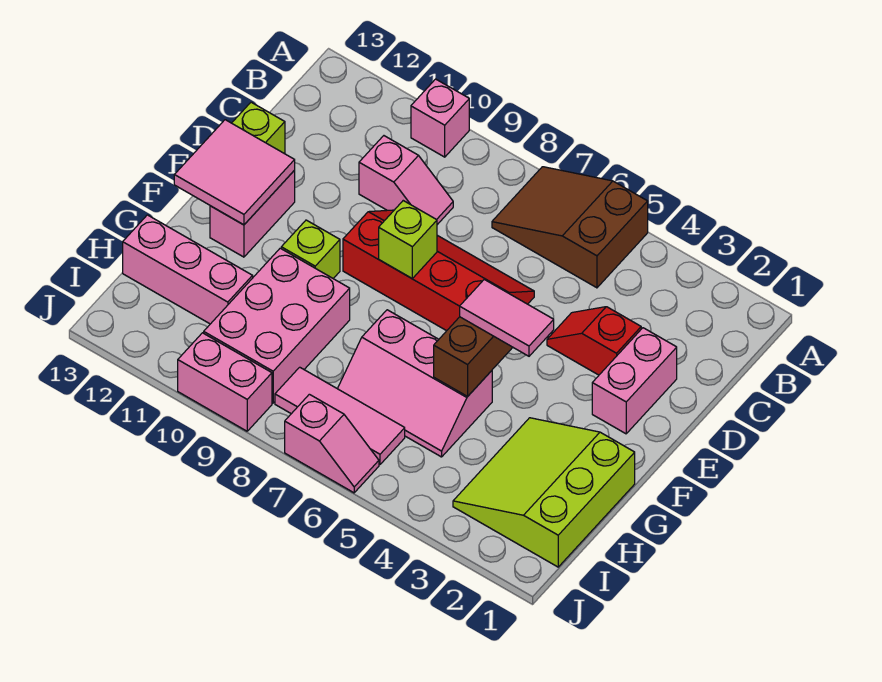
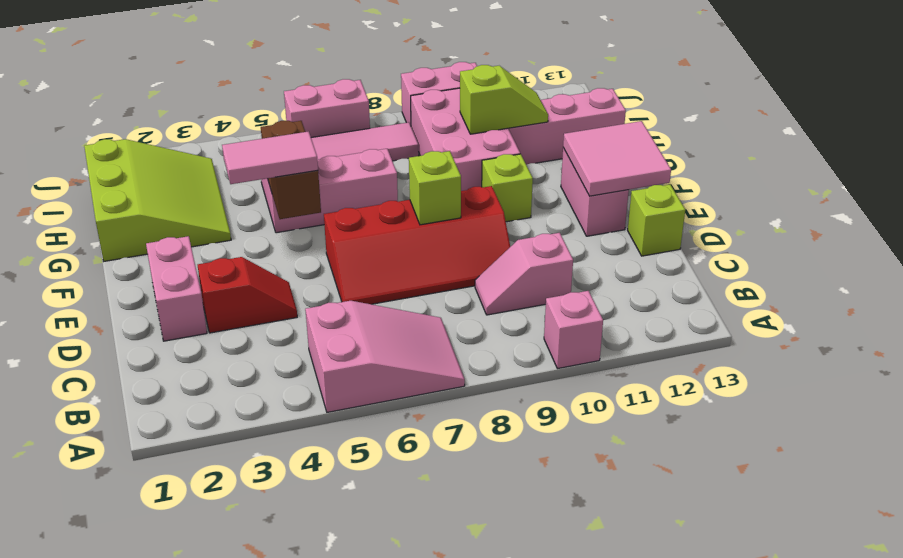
brown 2x3 slope [492,167,648,288] -> pink 2x3 slope [305,301,465,412]
none -> lime 1x2 slope [460,65,548,134]
pink 1x2 slope [285,394,379,493] -> pink 1x2 brick [284,79,370,138]

